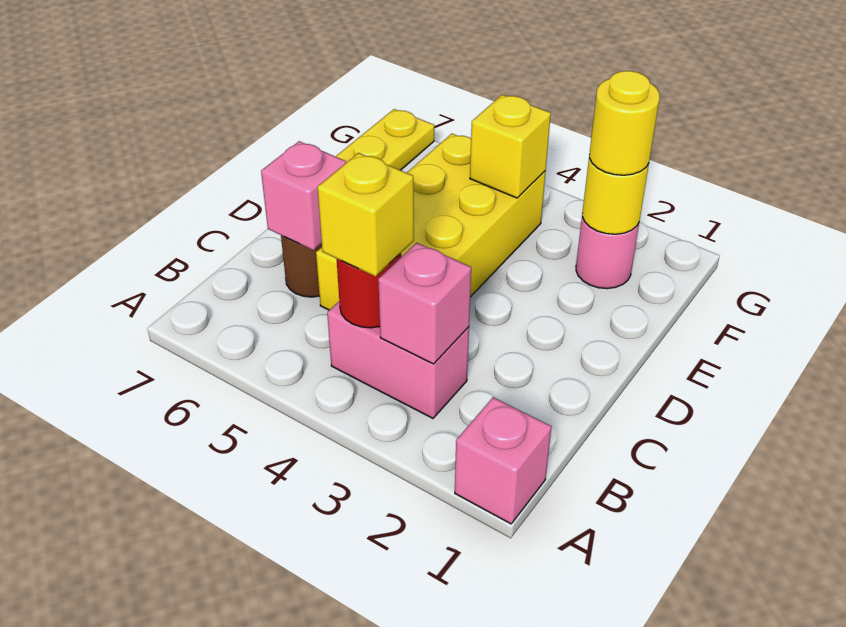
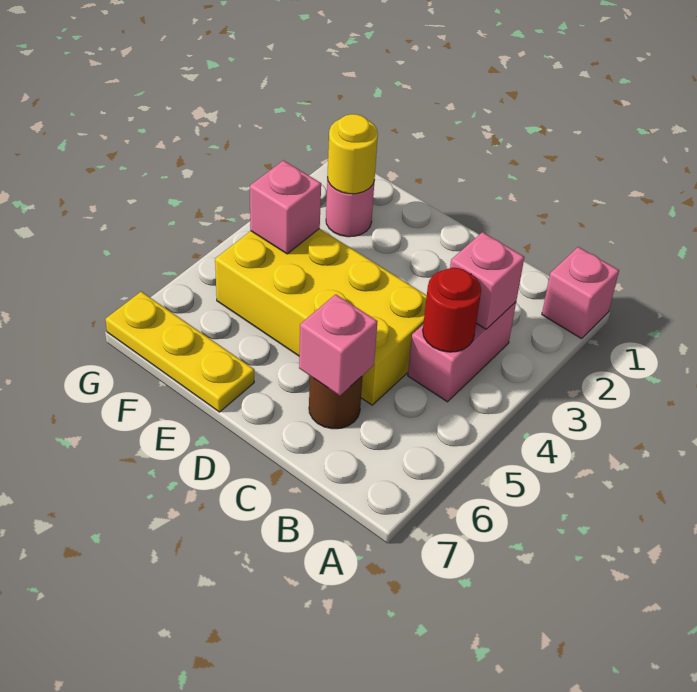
yellow 1x1 brick [318,153,414,277] -> none
yellow 1x1 round brick [589,71,660,175] -> none
yellow 1x1 brick [470,95,551,198] -> pink 1x1 brick [250,160,321,254]

